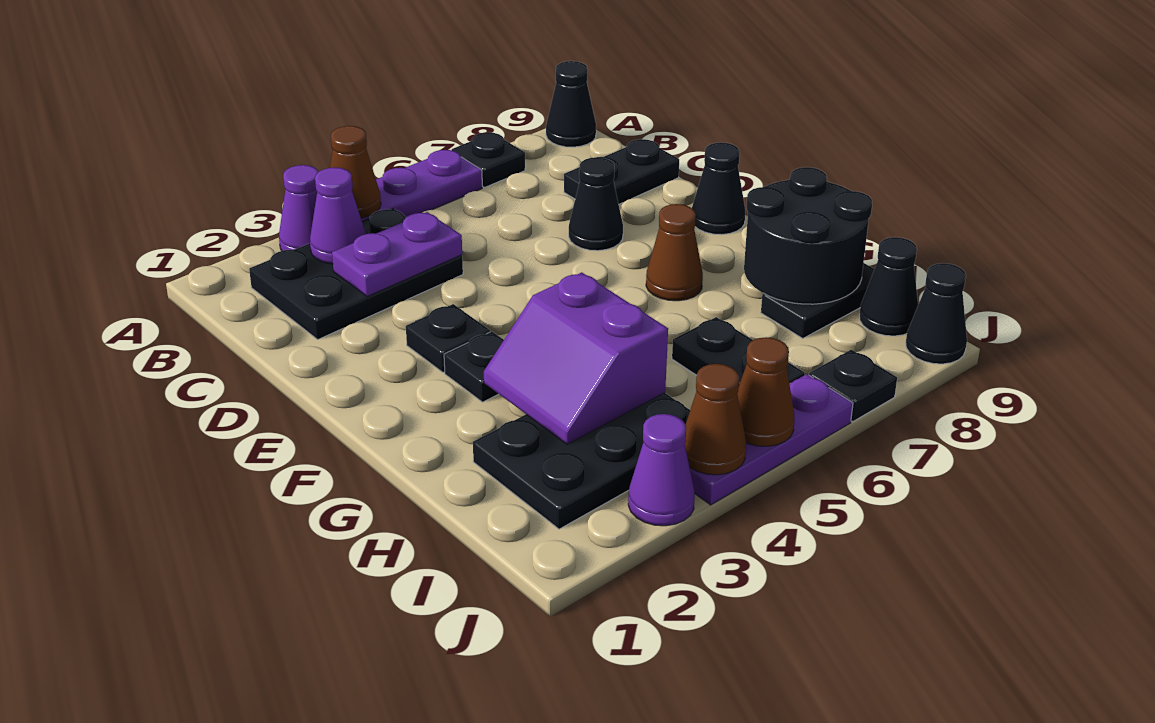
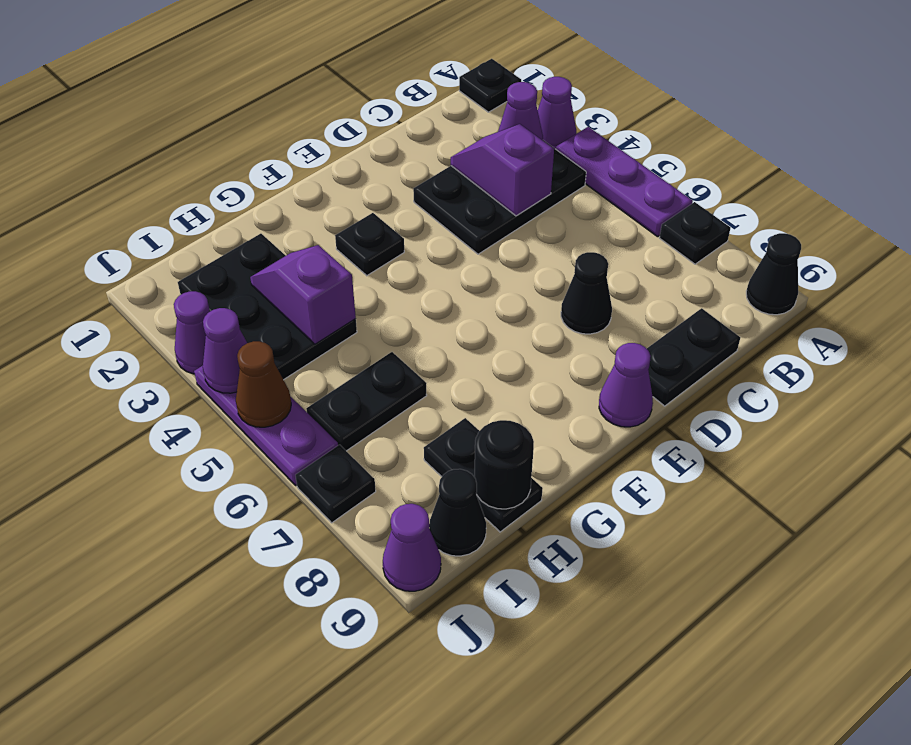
brown 1x1 cone [330,126,381,218] -> none
black 2x3 plate [249,209,463,339] -> black 2x3 plate turned to [413,140,586,254]
purple 1x2 plate [332,212,462,297] -> purple 1x2 slope [451,124,554,216]
black 1x2 plate [564,139,679,204] -> black 1x2 plate turned to [647,308,740,406]
black 1x1 plate [406,304,490,372] -> black 1x1 plate moved to [459,59,521,112]
black 1x1 cone [692,142,745,235] -> purple 1x1 cone [599,343,653,427]
brown 1x1 cone [646,204,703,301] -> none
purple 2x2 slope [484,272,668,444] -> purple 1x2 slope [250,245,356,344]
black 2x2 round brick [744,167,872,304] -> black 1x1 round brick [474,420,534,509]
brown 1x1 cone [685,364,746,475] -> purple 1x1 cone [203,308,247,393]
black 1x1 cone [906,263,967,364] -> purple 1x1 cone [383,504,441,591]

